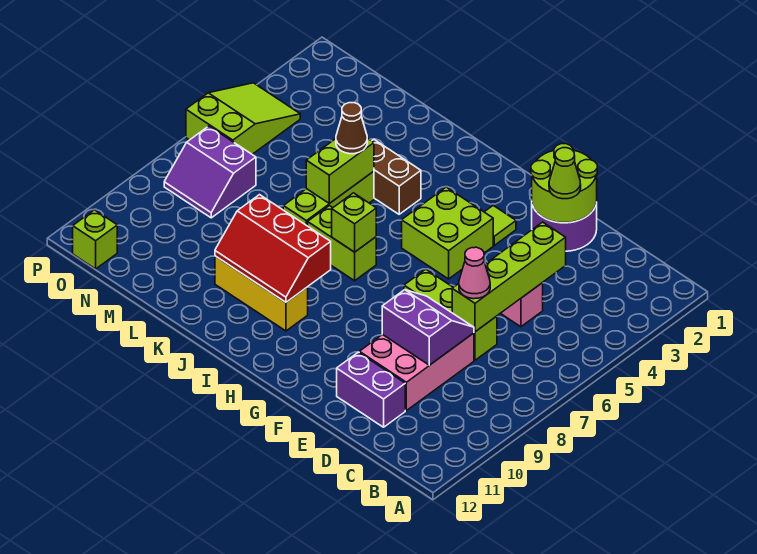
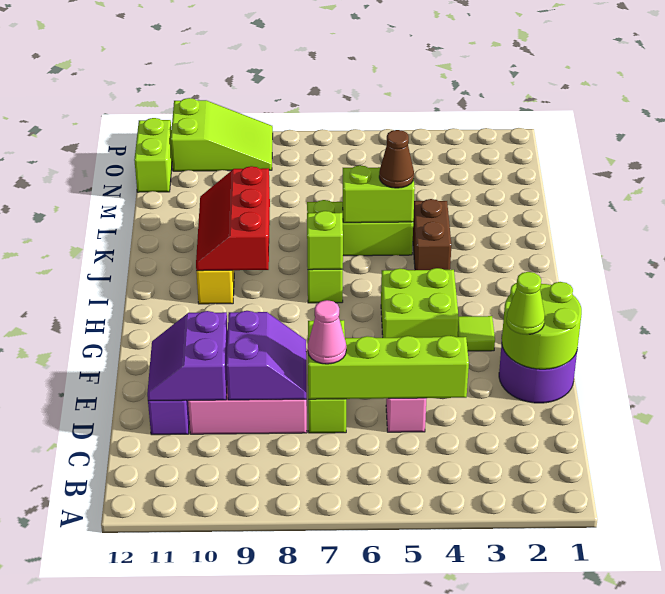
purple 2x2 slope [164,126,256,218] -> purple 2x2 slope moved to [147,311,228,401]
lime 2x3 slope [186,83,300,154] -> lime 2x3 slope moved to [171,98,273,171]
lime 1x1 brick [73,210,117,269] -> lime 1x2 brick [134,118,172,192]

